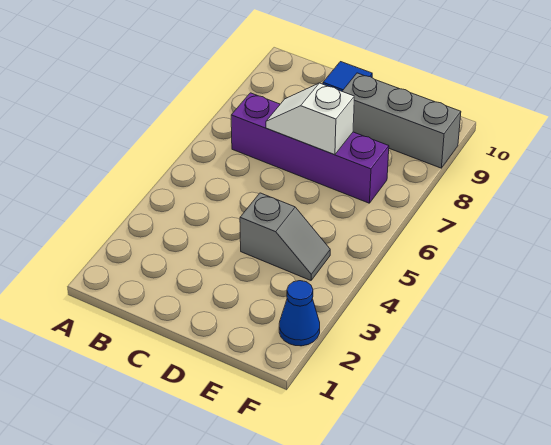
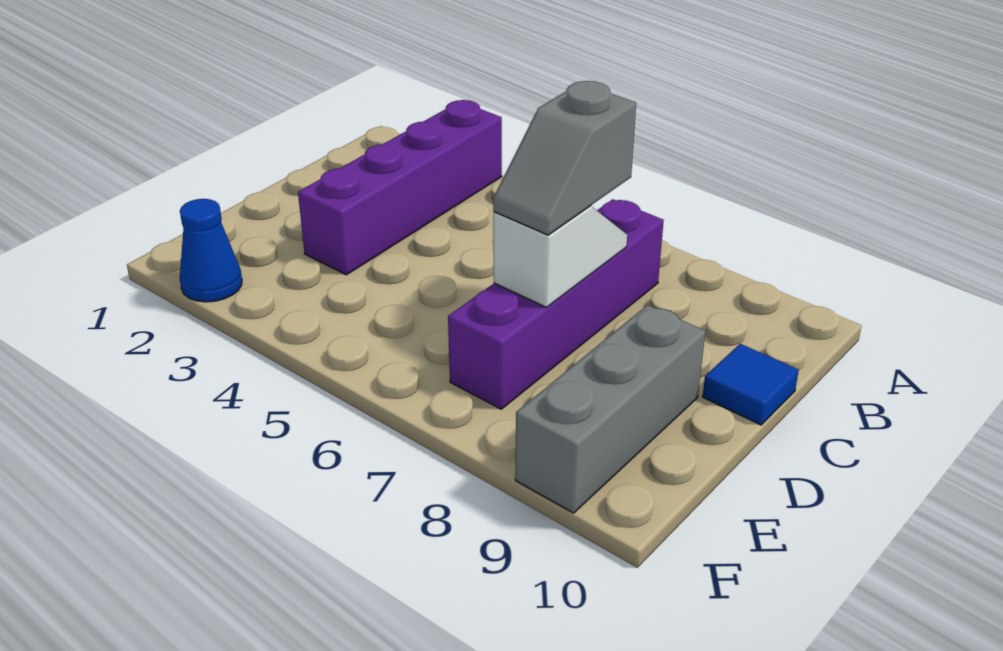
none -> purple 1x4 brick [298,100,502,275]
grey 1x2 slope [240,193,330,280] -> grey 1x2 slope moved to [493,81,636,235]

